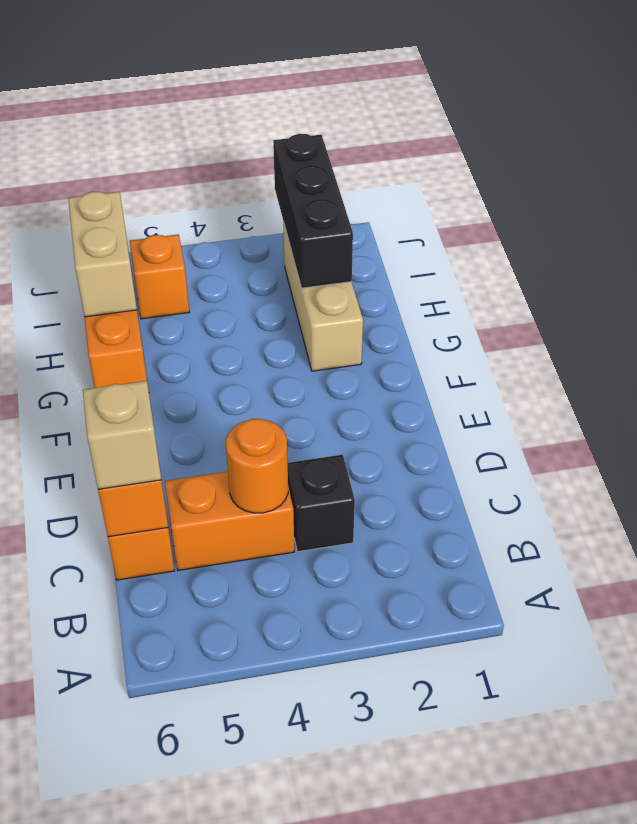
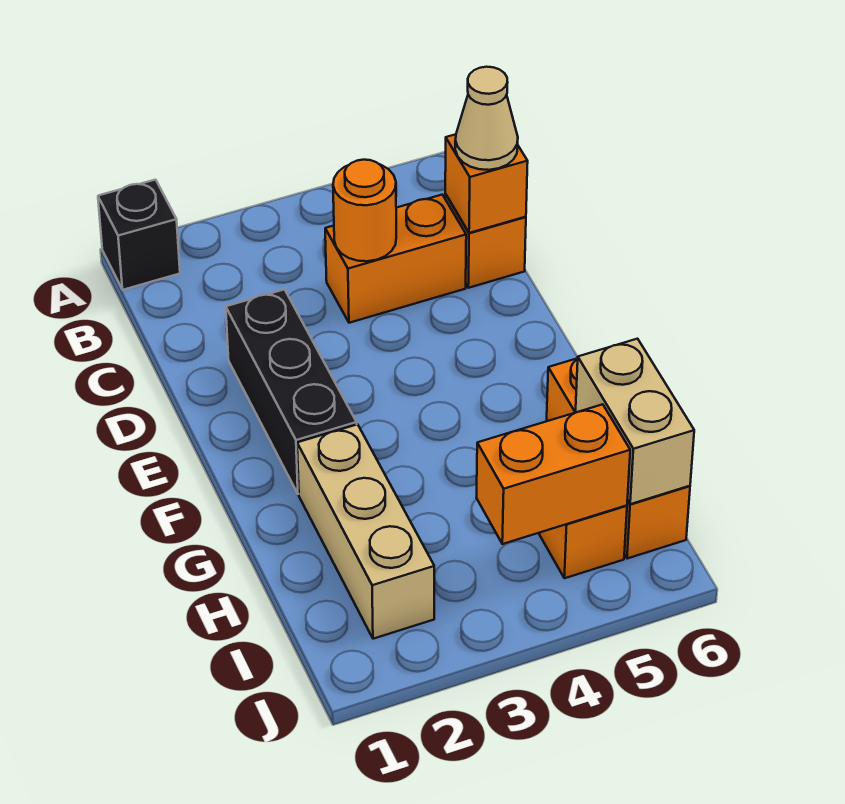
black 1x1 brick [288,455,355,552] -> black 1x1 brick moved to [98,180,180,290]
tan 1x1 brick [83,381,161,489] -> tan 1x1 cone [455,67,518,170]
black 1x3 brick [273,134,353,288] -> black 1x3 brick moved to [226,290,357,494]
none -> orange 1x2 brick [477,404,630,544]

